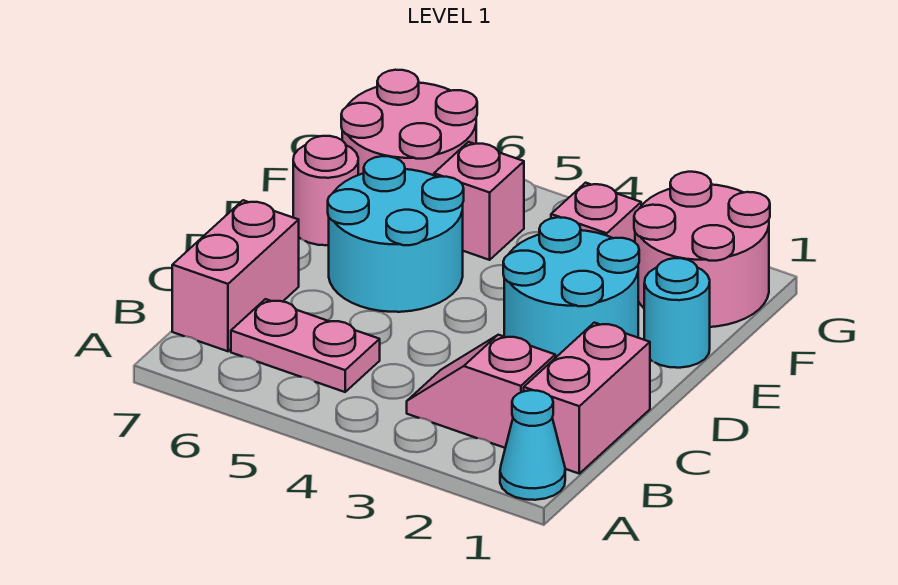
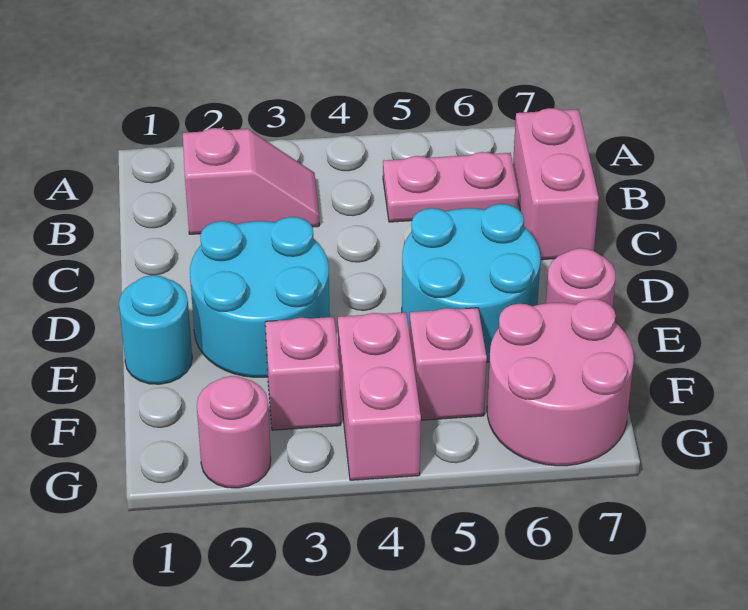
cyan 1x1 cone [500,390,565,500] -> none
pink 1x2 brick [524,323,650,474] -> pink 1x2 brick moved to [338,312,421,480]
pink 2x2 round brick [634,172,770,327] -> pink 1x1 round brick [197,376,271,488]

